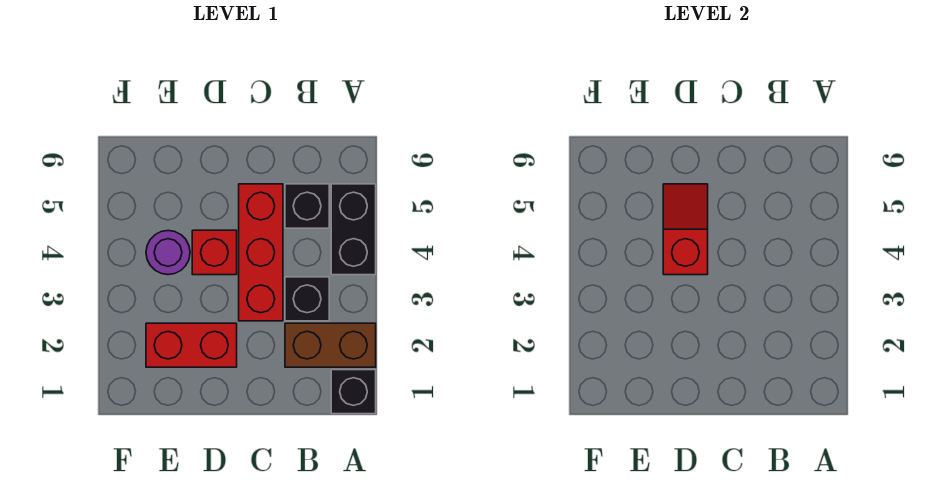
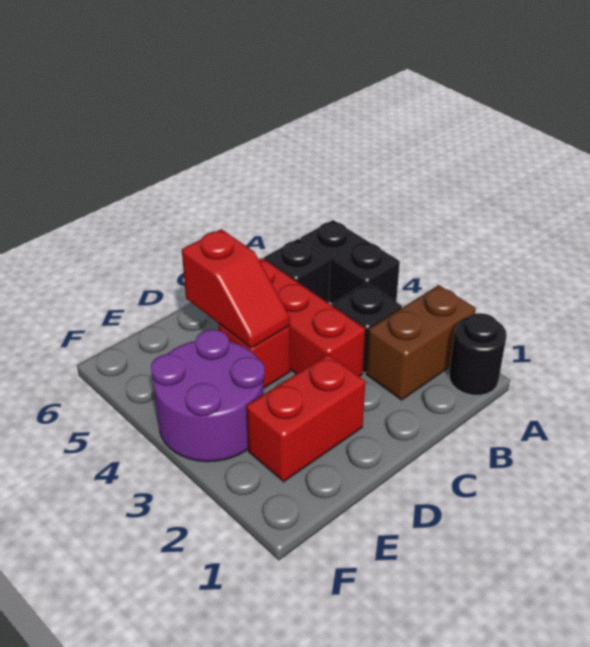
black 1x1 brick [331,370,376,414] -> black 1x1 round brick [449,313,507,395]
red 1x2 slope [663,184,708,275] -> red 1x2 slope turned to [182,229,290,348]
purple 1x1 round brick [146,231,190,275] -> purple 2x2 round brick [151,330,265,462]

